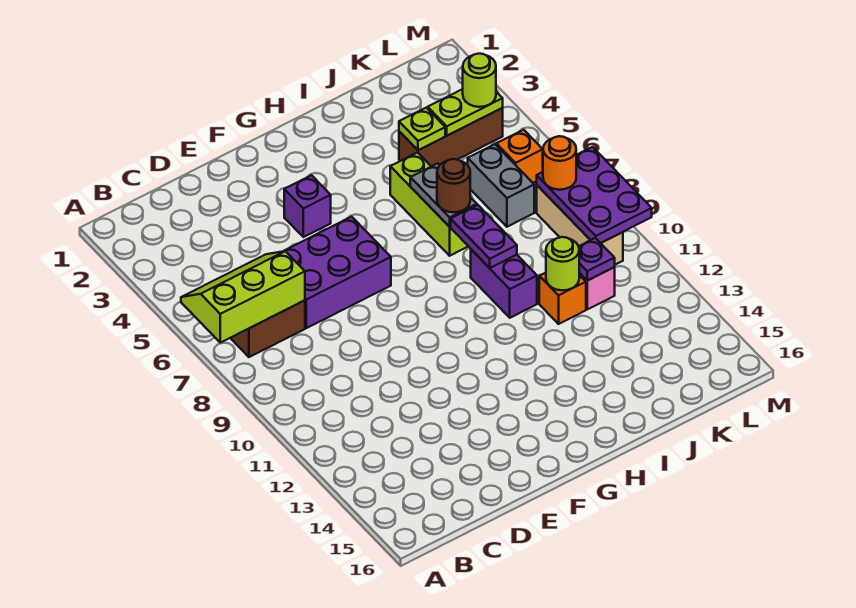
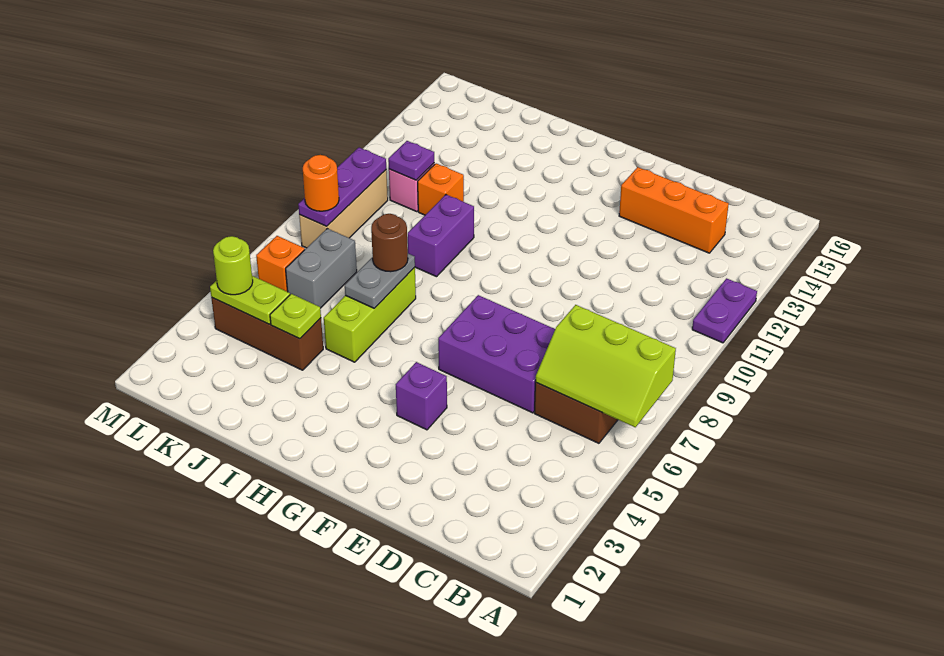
none -> orange 1x3 brick [619,167,729,253]
purple 1x2 plate [450,205,517,268] -> purple 1x2 plate moved to [692,278,757,343]
lime 1x1 round brick [546,237,579,290] -> none
purple 2x3 plate [537,147,652,243] -> purple 1x3 plate [298,148,386,226]

